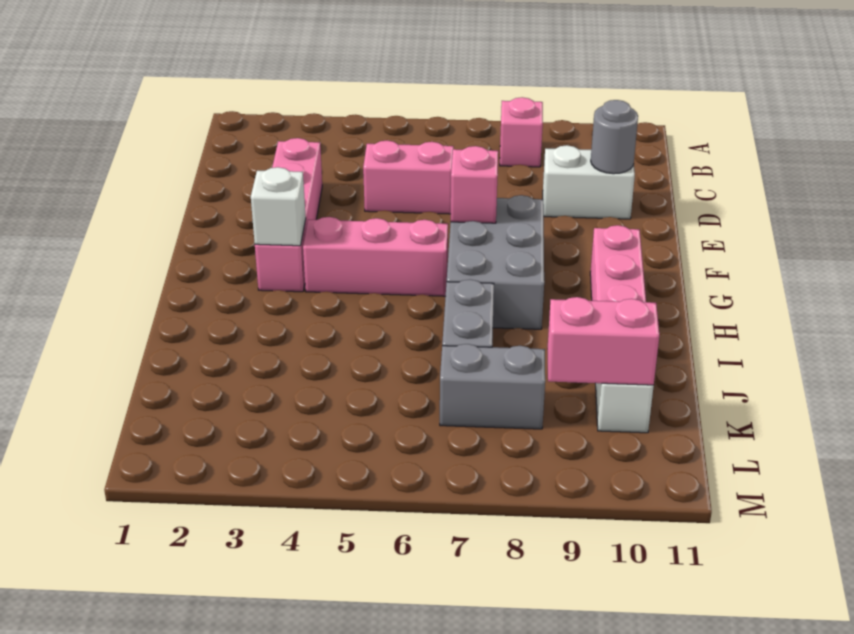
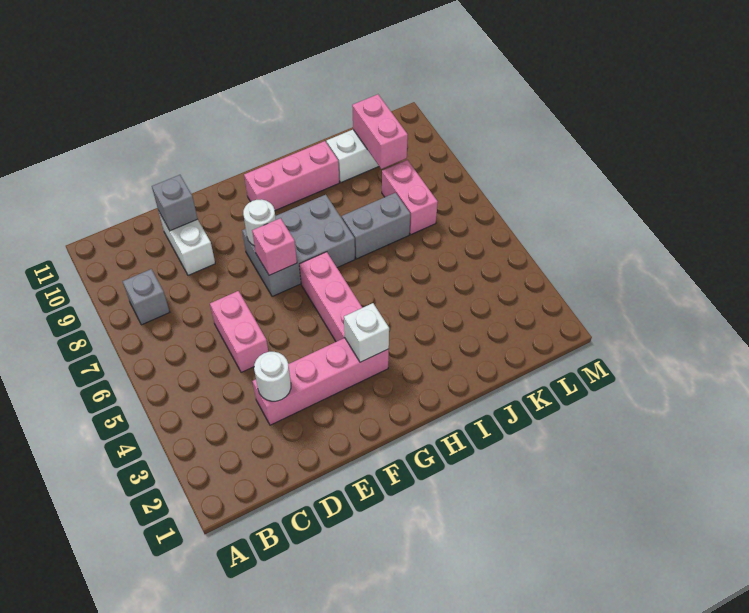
pink 1x1 brick [500,97,543,167] -> grey 1x1 brick [123,269,170,325]
none -> white 1x1 round brick [254,352,291,401]
grey 1x1 round brick [591,100,638,174] -> grey 1x1 brick [152,175,198,231]
none -> white 1x1 round brick [243,199,276,246]
grey 1x2 brick [440,344,545,429] -> pink 1x2 brick [382,160,438,234]

